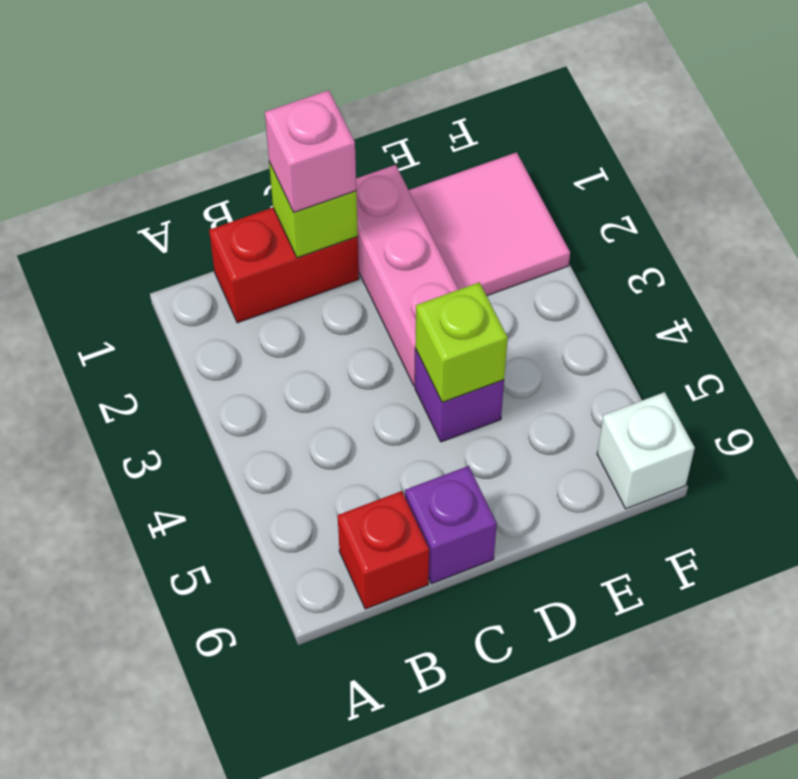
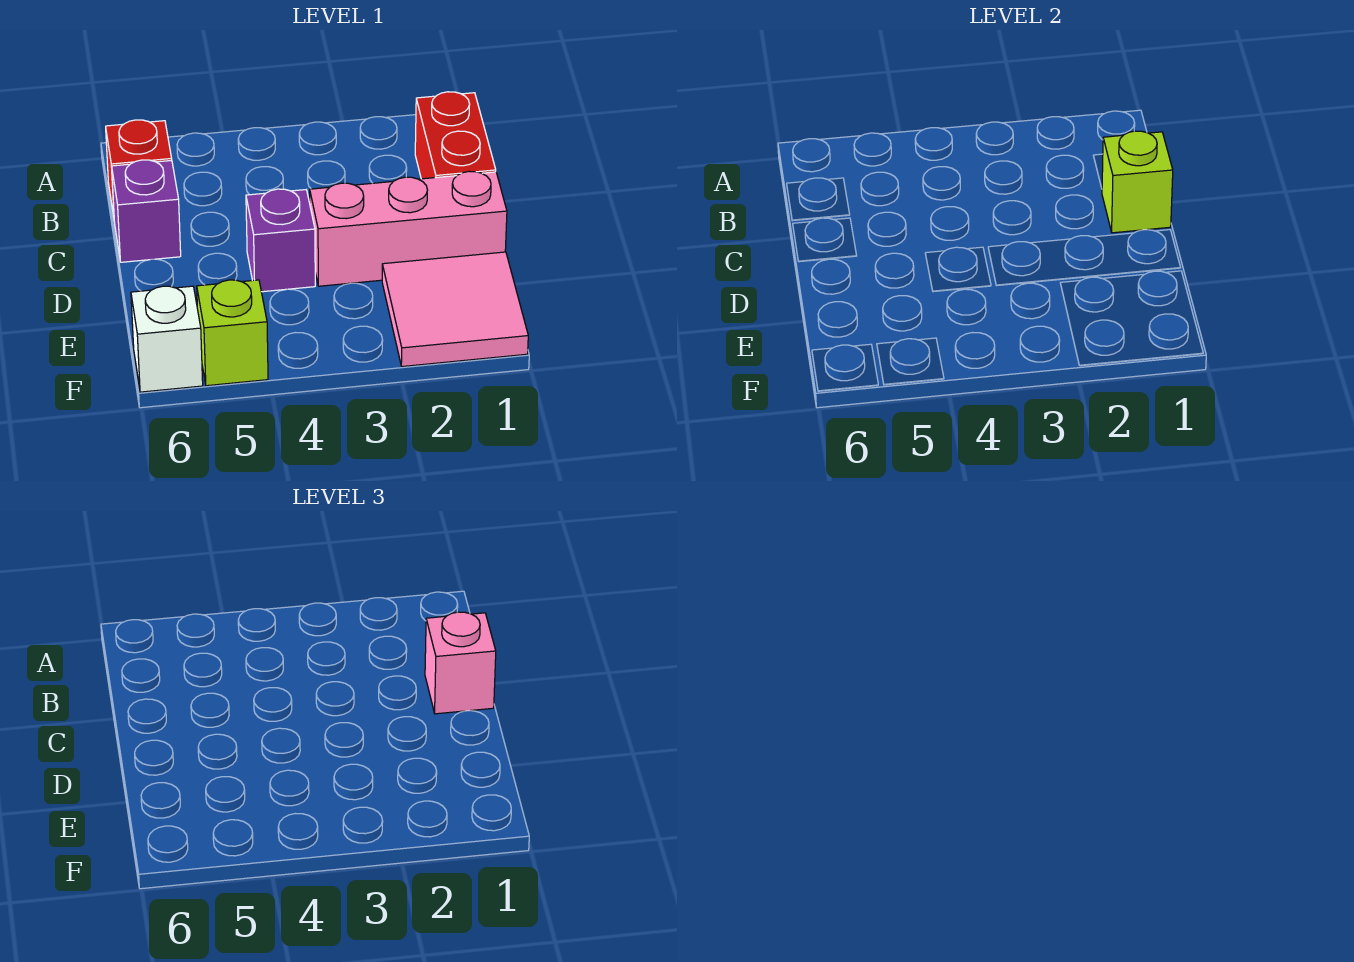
lime 1x1 brick [416,282,508,402] -> lime 1x1 brick moved to [197,280,268,386]

